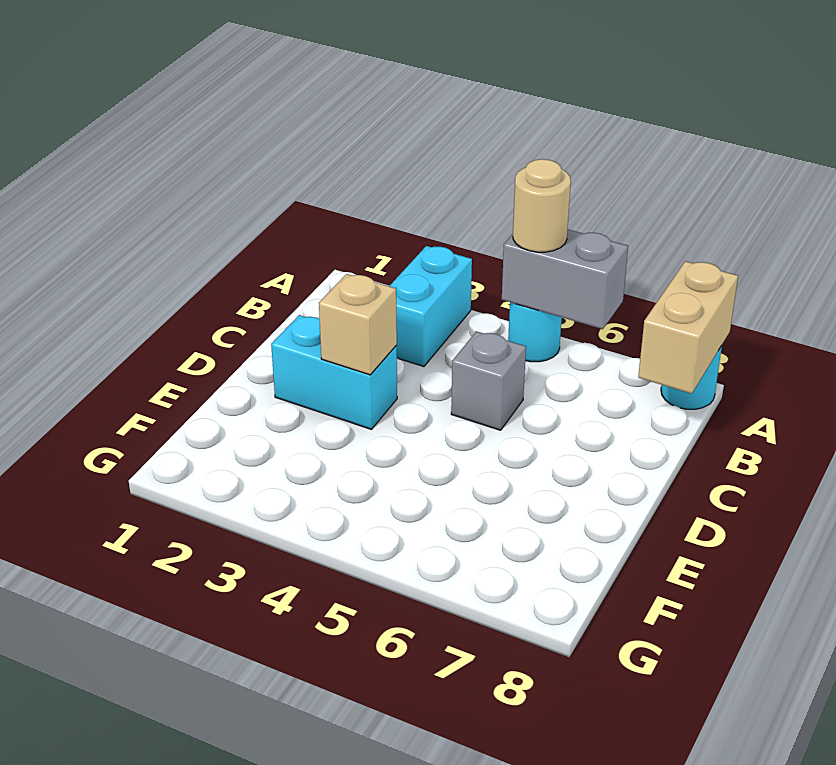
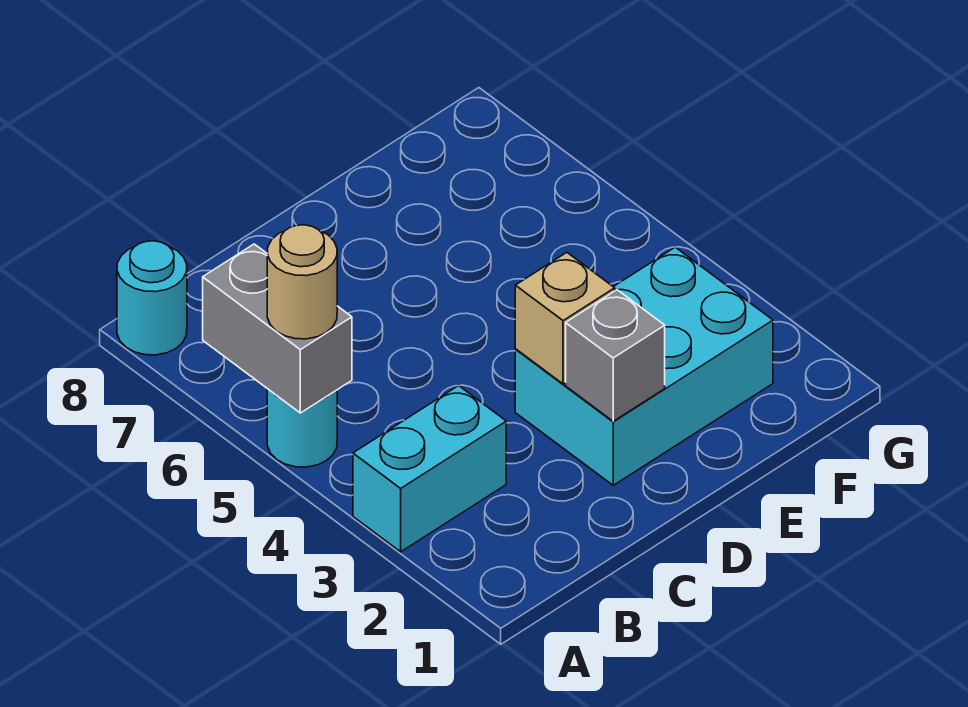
tan 1x2 brick [638,261,738,394] -> none
grey 1x1 brick [451,331,526,430] -> grey 1x1 brick moved to [566,290,665,421]
cyan 1x2 brick [271,315,397,429] -> cyan 2x3 brick [515,247,773,485]

